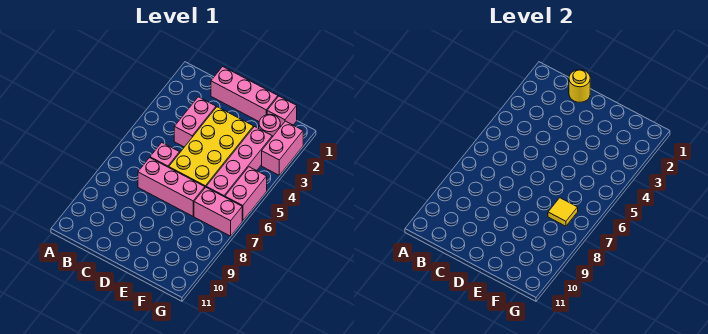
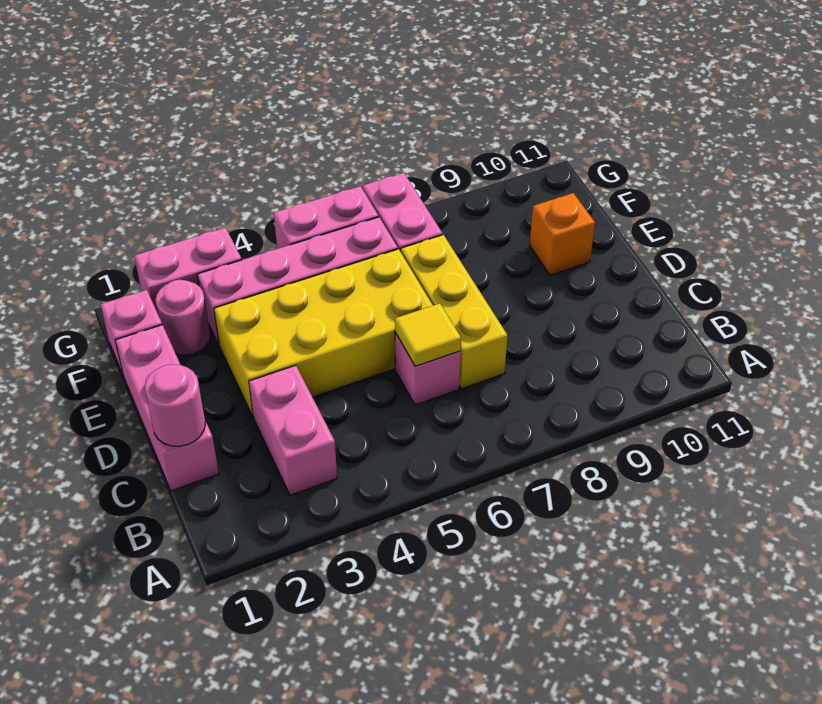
yellow 1x1 round brick [569,70,590,102] -> pink 1x1 round brick [145,365,205,446]
pink 1x2 brick [174,97,216,147] -> pink 1x2 brick turned to [249,365,337,495]
pink 1x3 brick [138,158,205,216] -> yellow 1x3 brick [401,235,508,389]
none -> orange 1x1 brick [530,193,595,275]
yellow 1x1 tile [548,198,578,226] -> yellow 1x1 tile moved to [395,303,461,366]

